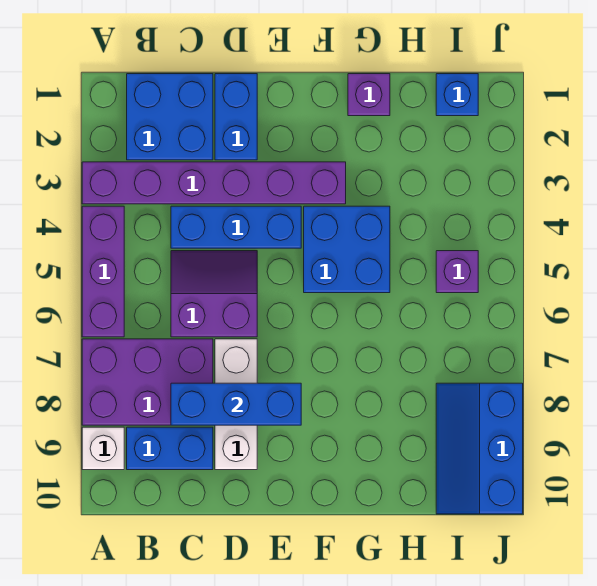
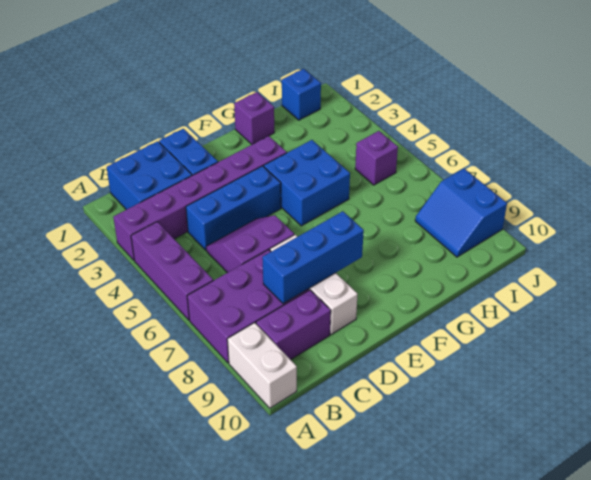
white 1x1 brick [82,427,124,470] -> white 1x2 brick [227,323,297,408]
blue 1x2 brick [127,427,213,470] -> purple 1x2 brick [256,290,331,360]
blue 2x3 slope [436,383,523,514] -> blue 2x2 slope [415,169,507,257]

